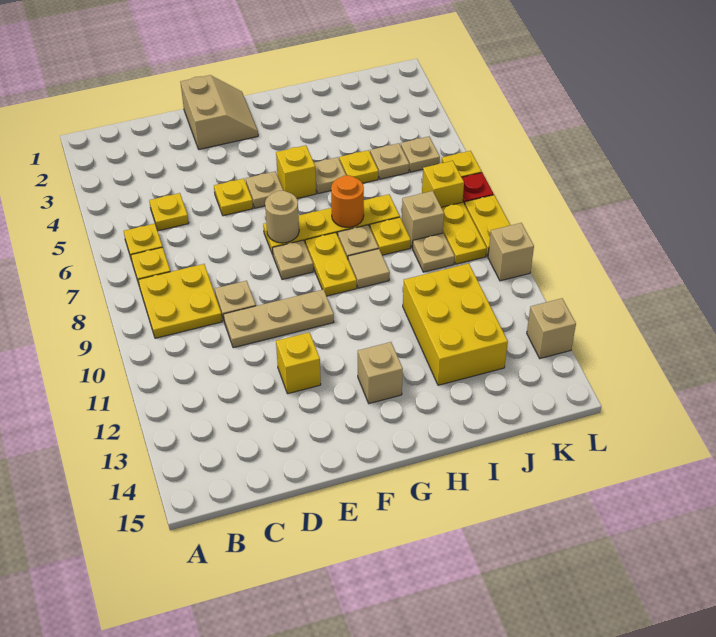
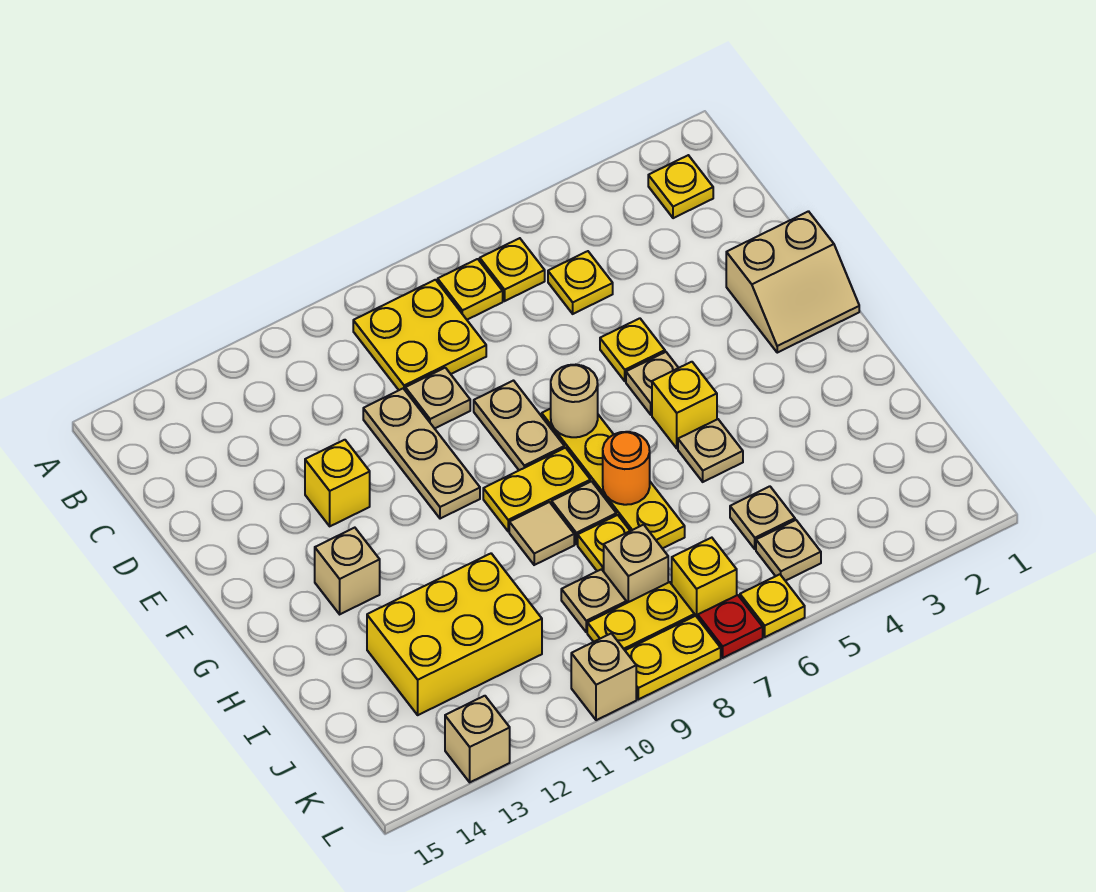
tan 1x1 plate [273,240,313,280] -> tan 1x2 plate [474,381,564,470]
yellow 1x1 plate [339,150,378,183] -> yellow 1x1 plate moved to [648,155,713,218]

